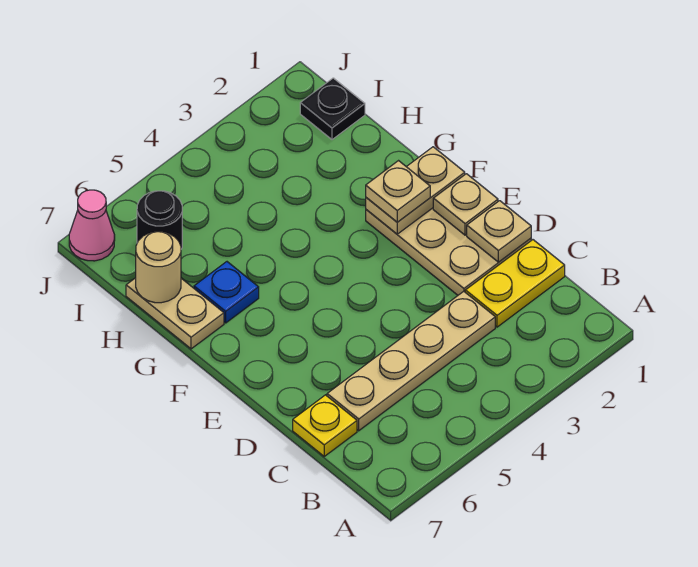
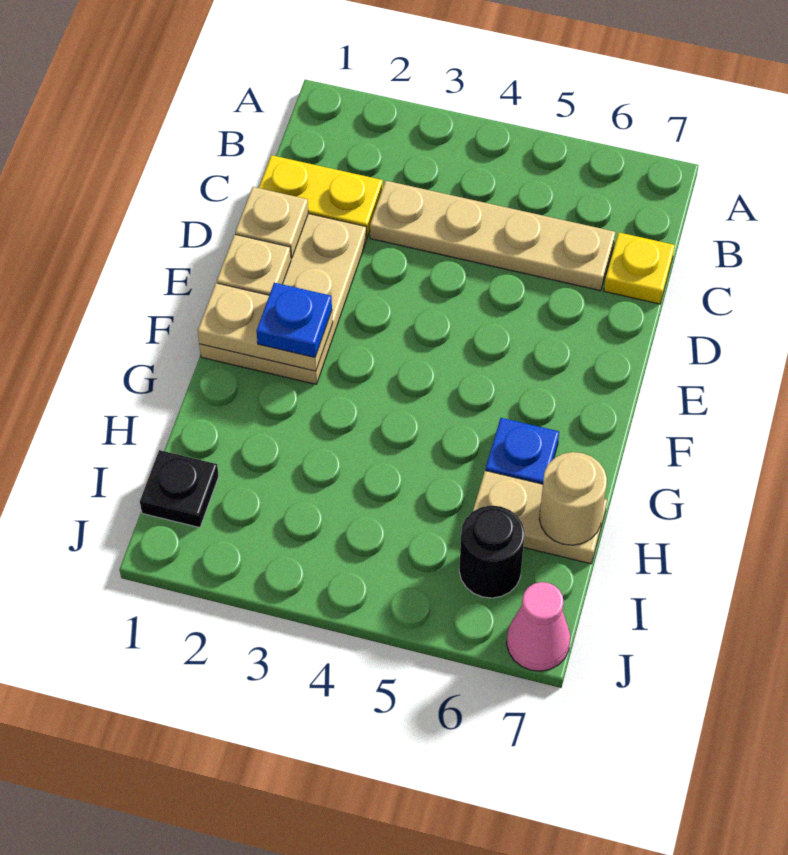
tan 1x1 plate [366,161,430,222] -> blue 1x1 plate [256,283,332,357]
tan 1x2 plate [126,278,224,349] -> tan 1x2 plate turned to [473,471,607,564]

